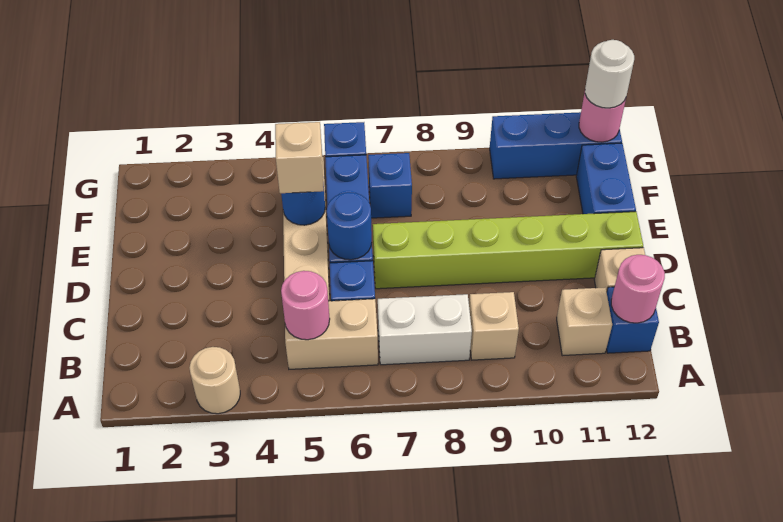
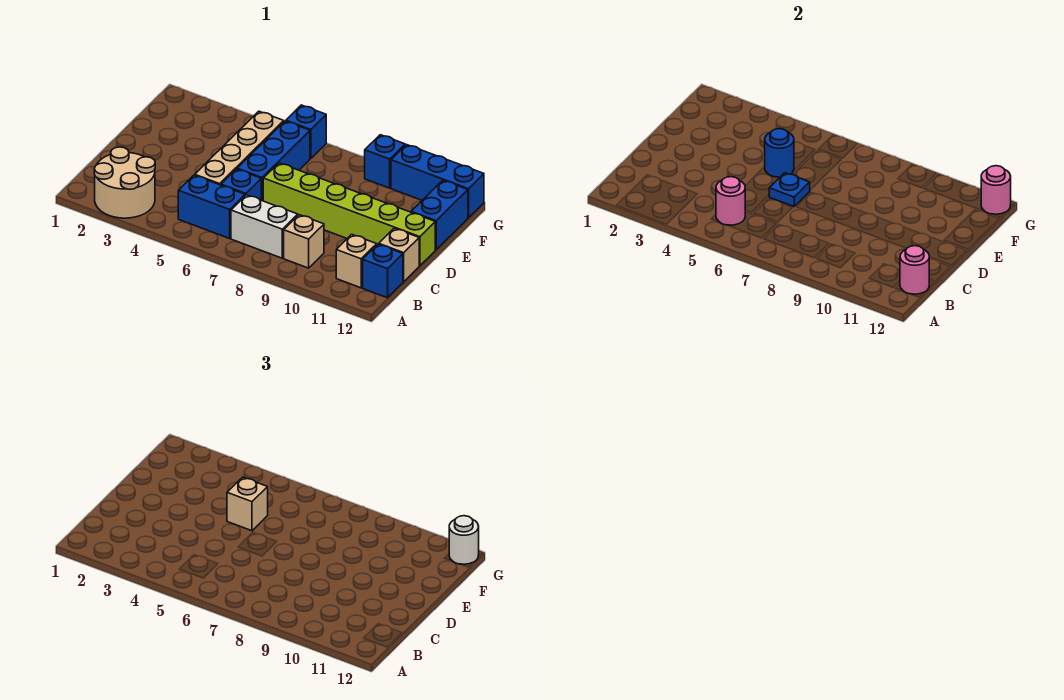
tan 1x1 round brick [189,347,240,414] -> tan 2x2 round brick [94,147,155,218]
tan 1x2 brick [285,299,378,369] -> blue 1x2 brick [178,175,245,238]
blue 1x1 round brick [327,192,372,260] -> blue 1x1 plate [769,173,810,206]
blue 1x1 brick [368,153,412,218] -> blue 1x1 brick moved to [365,135,405,188]

